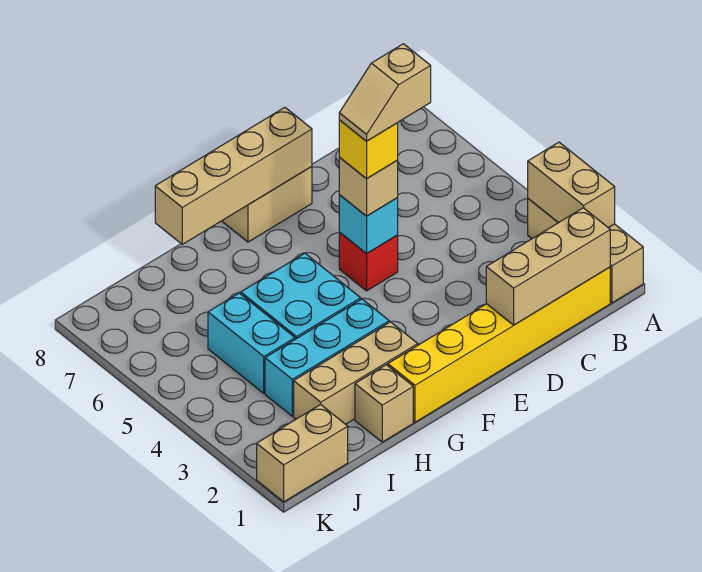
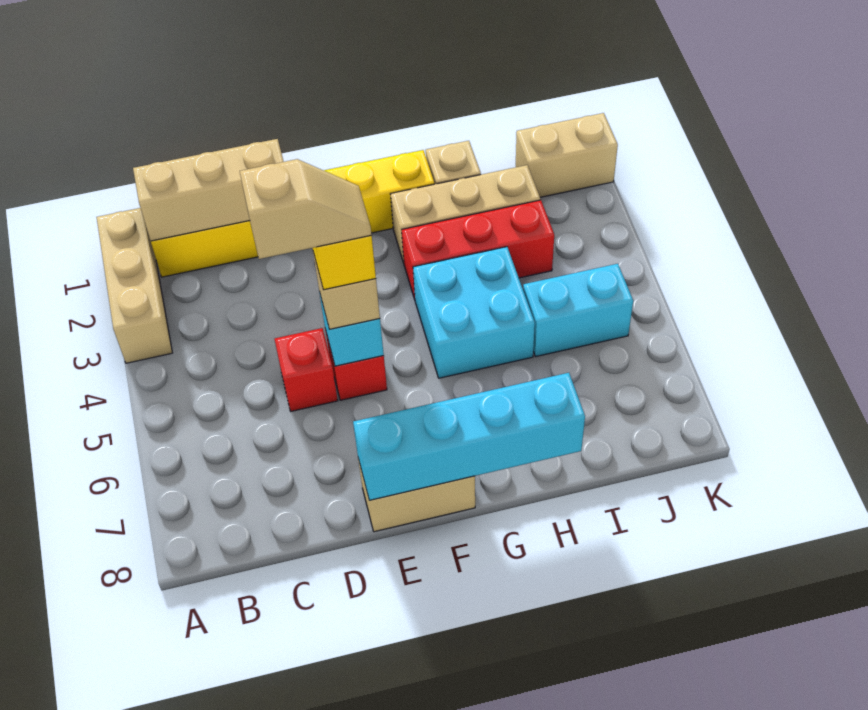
tan 1x2 brick [528,142,615,228] -> none
none -> red 1x1 brick [275,328,338,411]
tan 1x4 brick [155,107,312,244] -> cyan 1x4 brick [353,373,585,500]
cyan 1x3 brick [265,299,389,416] -> red 1x3 brick [402,200,554,299]
cyan 1x2 brick [208,293,295,393] -> cyan 1x2 brick turned to [523,264,633,357]

